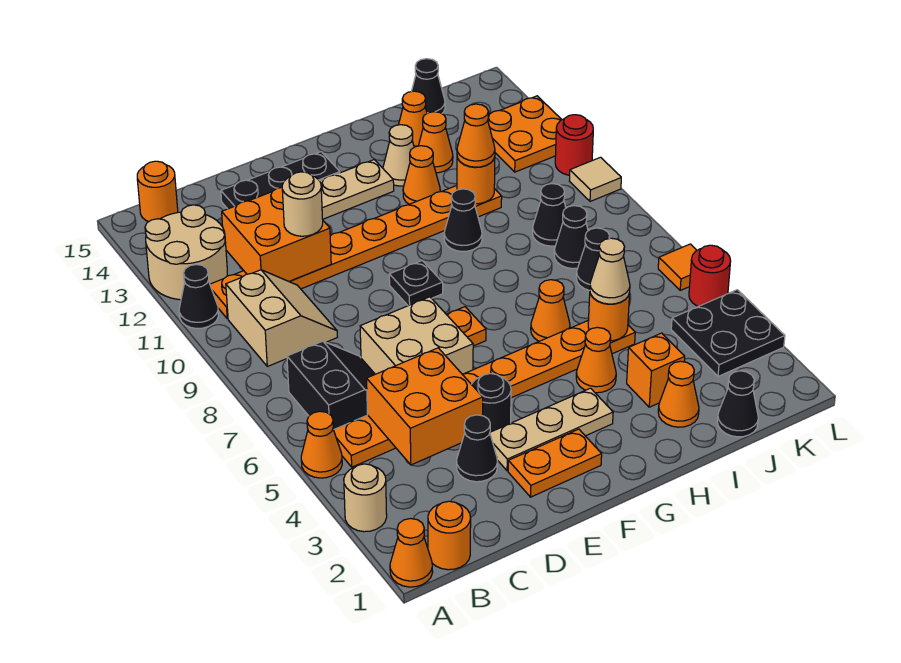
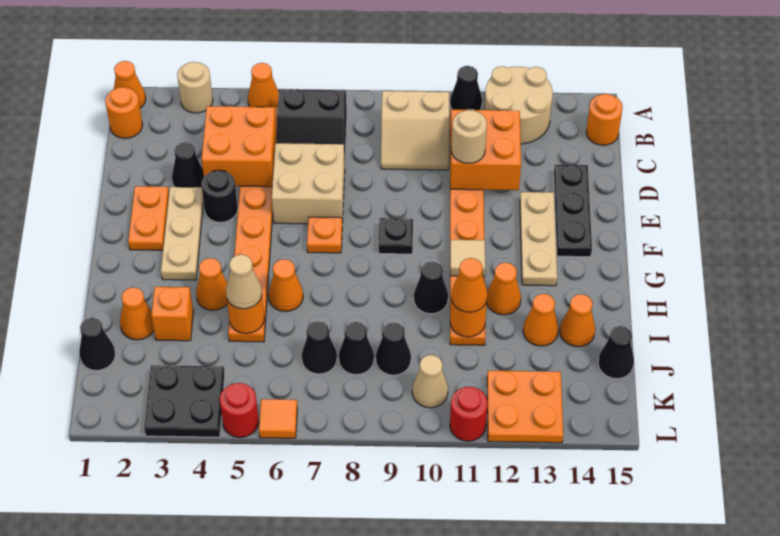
tan 1x1 cone [383,125,414,186] -> tan 1x1 cone moved to [412,355,448,408]
tan 1x1 tile [569,157,621,202] -> tan 1x1 tile moved to [450,240,485,276]

